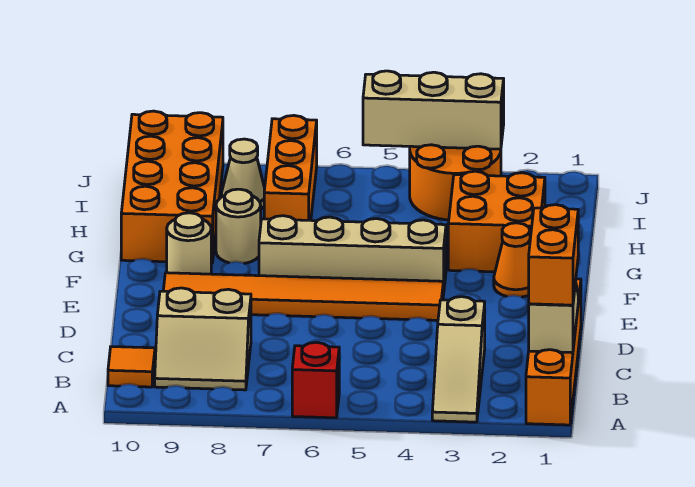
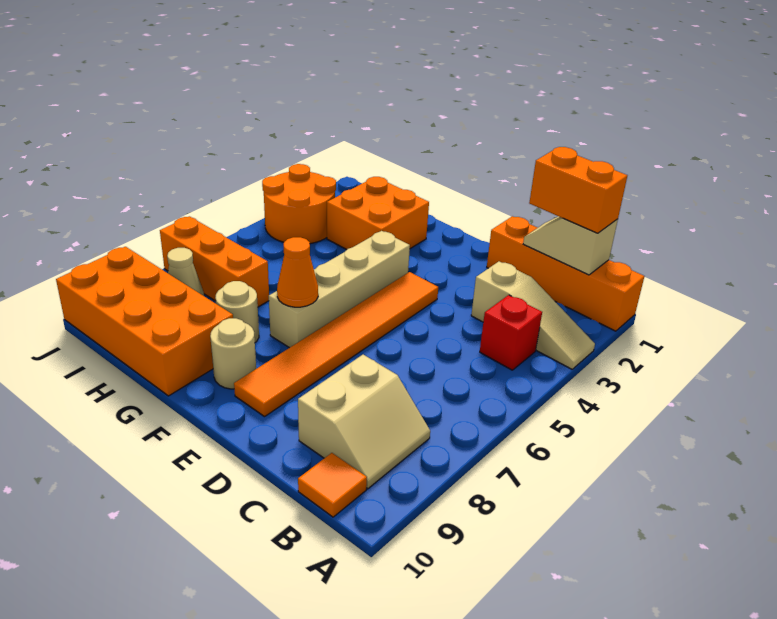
red 1x1 brick [292,342,339,418] -> red 1x1 brick moved to [480,295,542,370]
orange 1x1 cone [494,223,530,297] -> orange 1x1 cone moved to [277,237,318,307]
tan 1x3 brick [363,71,504,149] -> none

